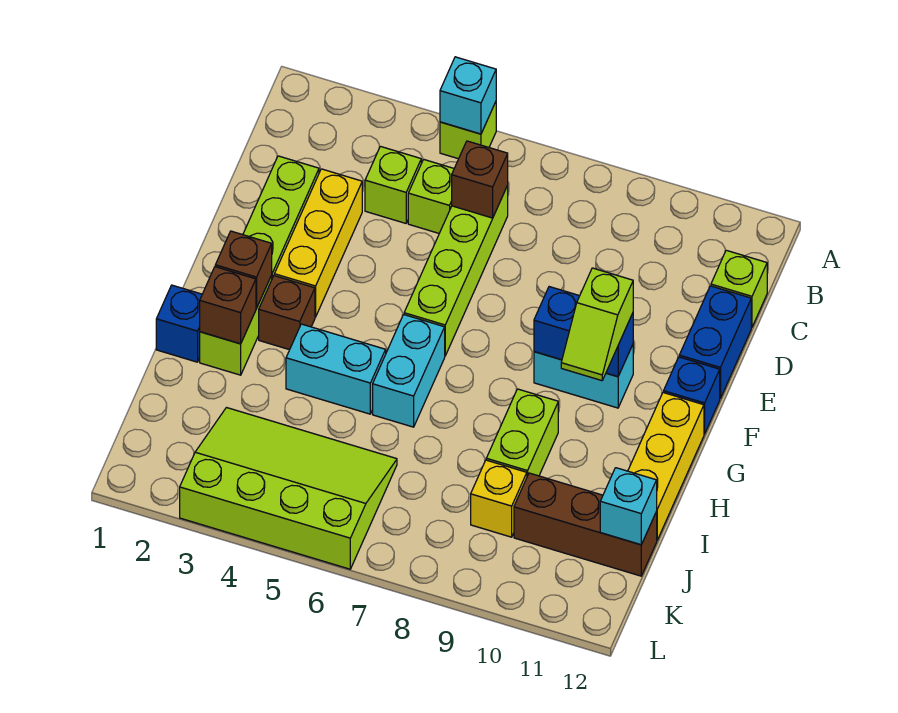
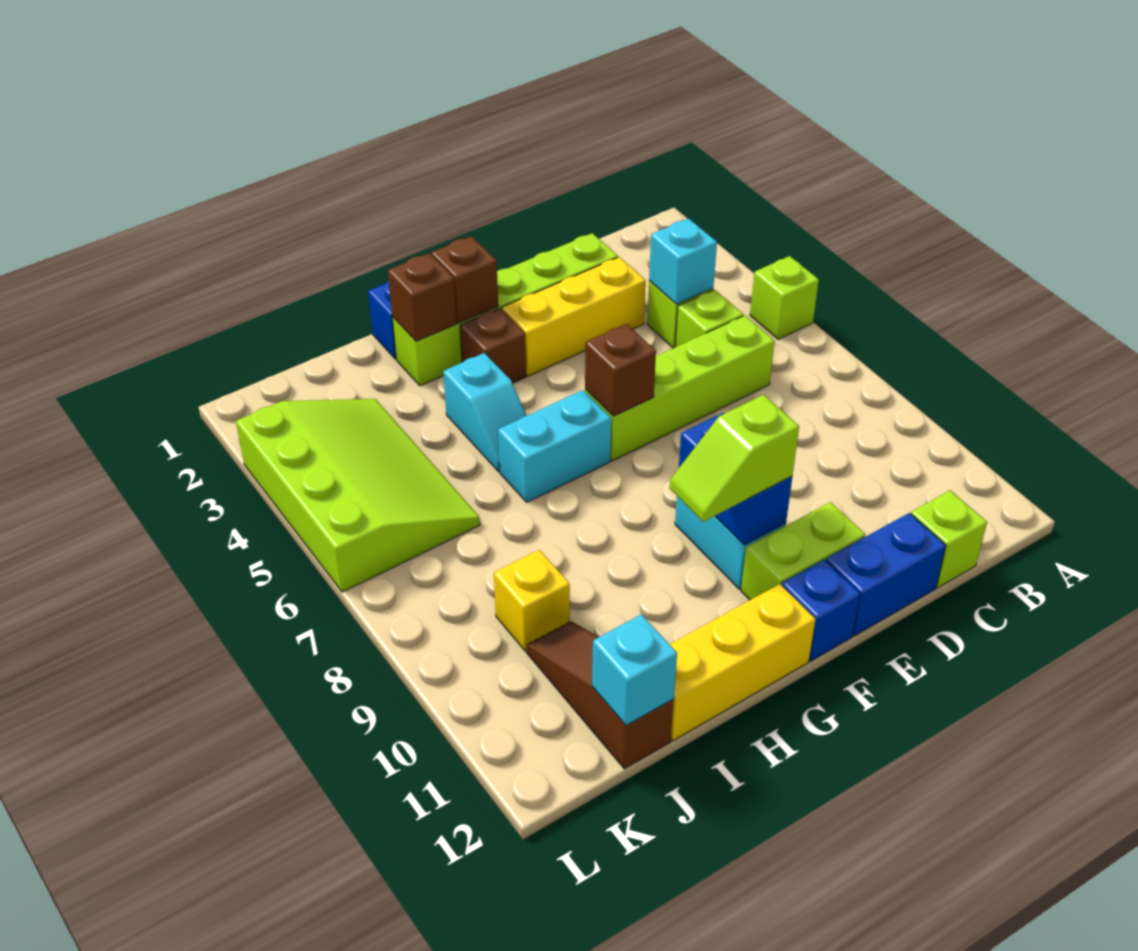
cyan 1x1 brick [440,57,496,134] -> cyan 1x1 brick moved to [649,218,717,304]
brown 1x1 brick [452,141,508,218] -> brown 1x1 brick moved to [585,324,656,416]
cyan 1x2 brick [286,324,386,414] -> cyan 1x2 slope [443,353,526,472]
lime 1x2 brick [486,389,558,476] -> lime 1x2 brick moved to [741,502,865,600]
brown 1x3 brick [514,473,657,576] -> brown 1x3 slope [526,621,674,769]

